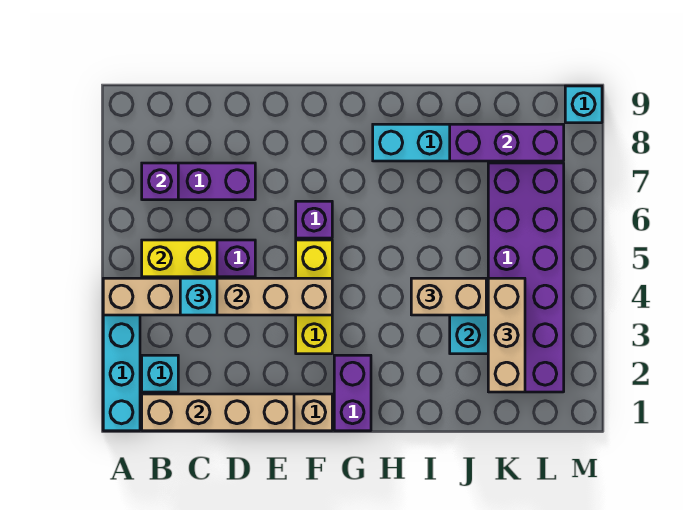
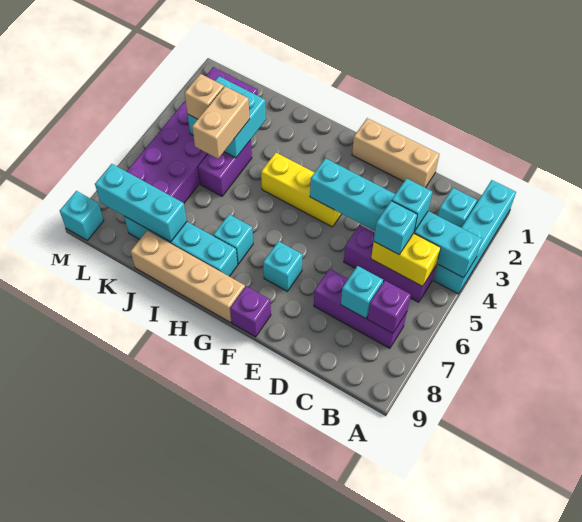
tan 1x6 brick [103,278,332,315] -> cyan 1x6 brick [310,158,482,278]
tan 1x4 brick [142,394,294,431] -> tan 1x4 brick moved to [131,231,245,322]
none -> cyan 1x1 brick [374,201,417,255]
none -> cyan 1x1 brick [341,266,383,319]
yellow 1x3 brick [296,240,332,354] -> yellow 1x3 brick turned to [261,153,341,227]
purple 1x1 brick [296,201,332,238] -> purple 1x1 brick moved to [230,286,271,337]
none -> cyan 1x1 brick [263,241,302,291]
purple 1x2 brick [334,355,371,431] -> purple 1x2 brick moved to [198,140,252,196]
none -> cyan 1x1 brick [213,214,253,264]
tan 1x2 brick [411,278,486,315] -> tan 1x2 brick turned to [192,86,250,159]
purple 1x3 brick [450,124,564,161] -> cyan 1x3 brick [95,164,187,242]
tan 1x3 brick [488,278,525,392] -> tan 1x1 brick [185,74,224,119]

